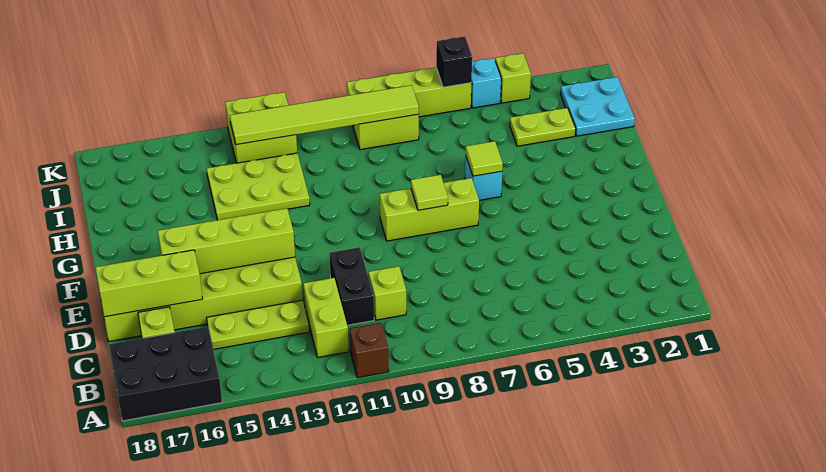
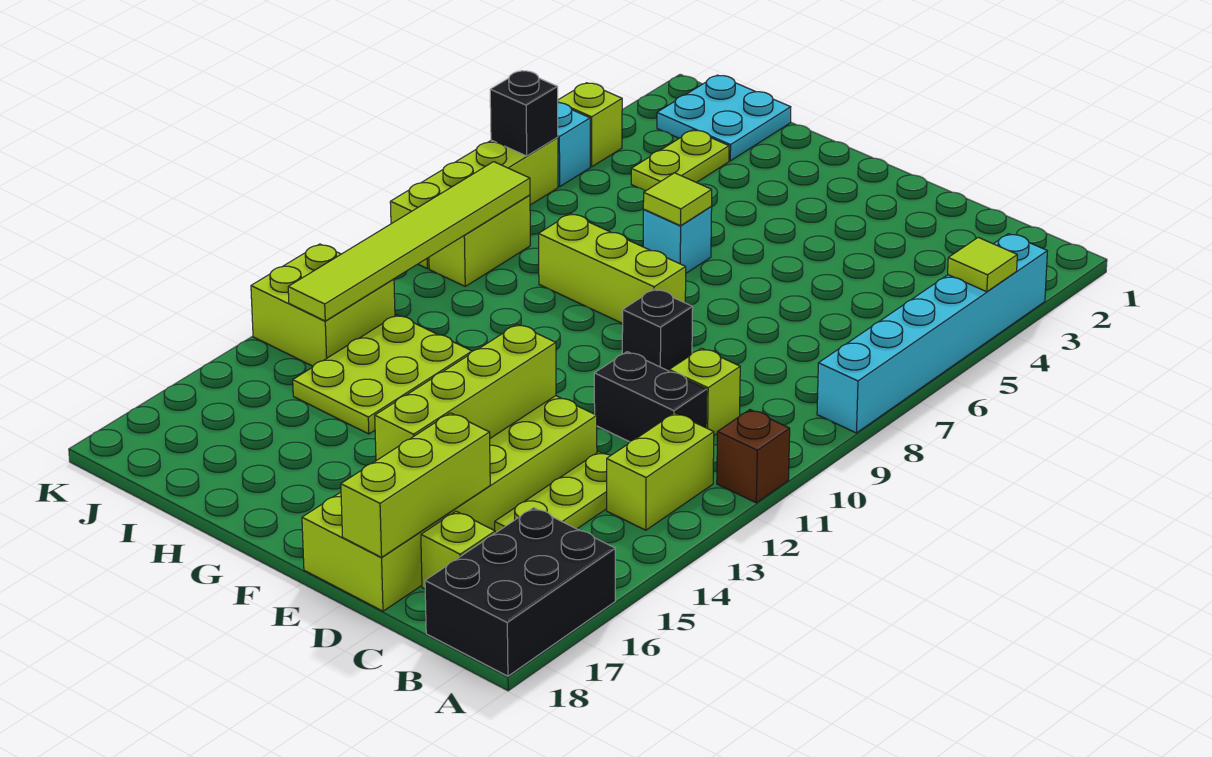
none -> cyan 1x6 brick [817,234,1047,433]
lime 1x2 brick [303,278,349,357] -> lime 1x2 brick turned to [607,413,714,530]
none -> black 1x1 brick [622,289,693,371]
lime 1x3 brick [380,178,479,241] -> lime 1x3 brick turned to [539,214,686,324]
lime 1x1 tile [411,175,448,210] -> lime 1x1 tile moved to [948,237,1017,292]

